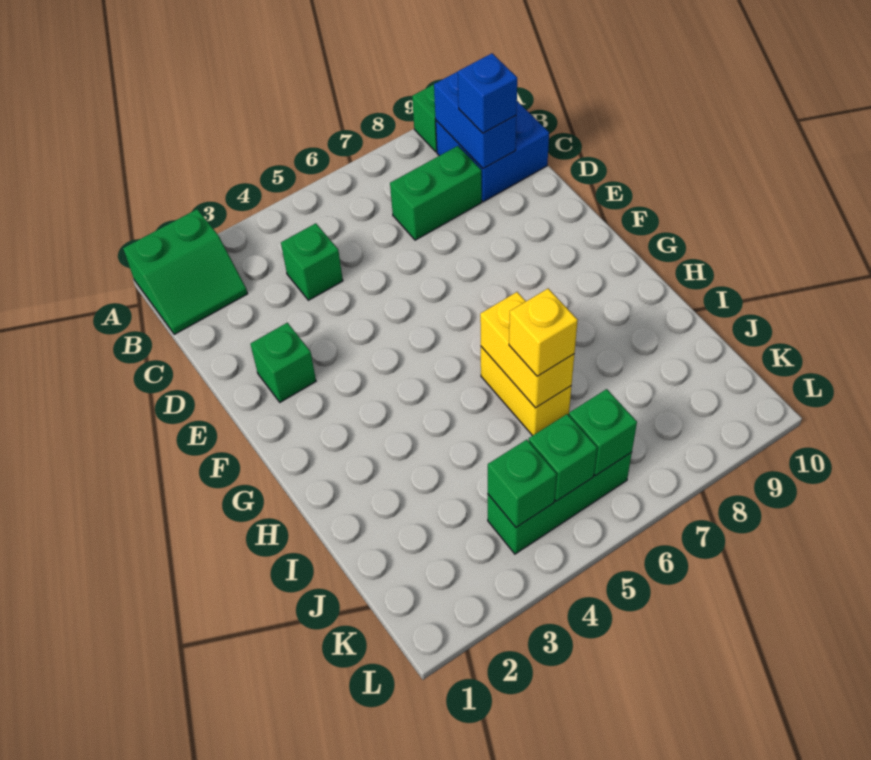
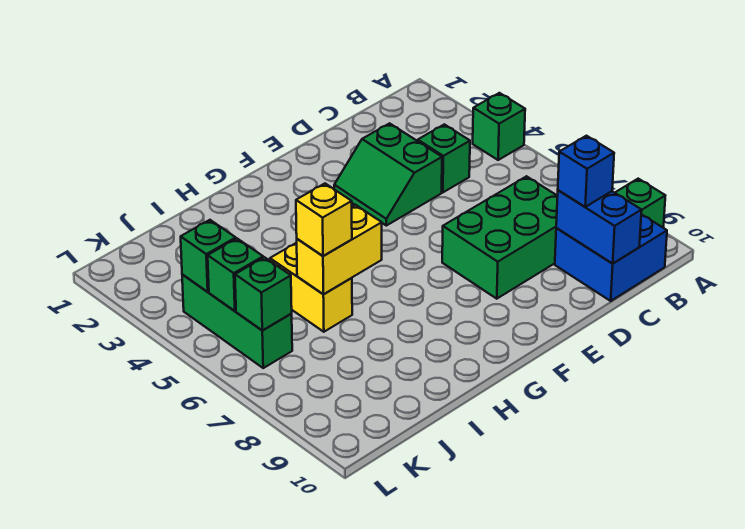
green 2x2 slope [123,209,247,334] -> green 2x2 slope moved to [334,123,442,226]
blue 1x2 brick [434,72,516,168] -> blue 1x2 brick turned to [556,190,642,264]
green 1x2 brick [390,146,482,240] -> green 2x3 brick [442,176,558,299]
green 1x1 brick [250,322,316,402] -> green 1x1 brick moved to [473,93,525,160]
yellow 1x2 brick [481,347,571,436] -> yellow 1x2 brick turned to [270,243,352,332]

